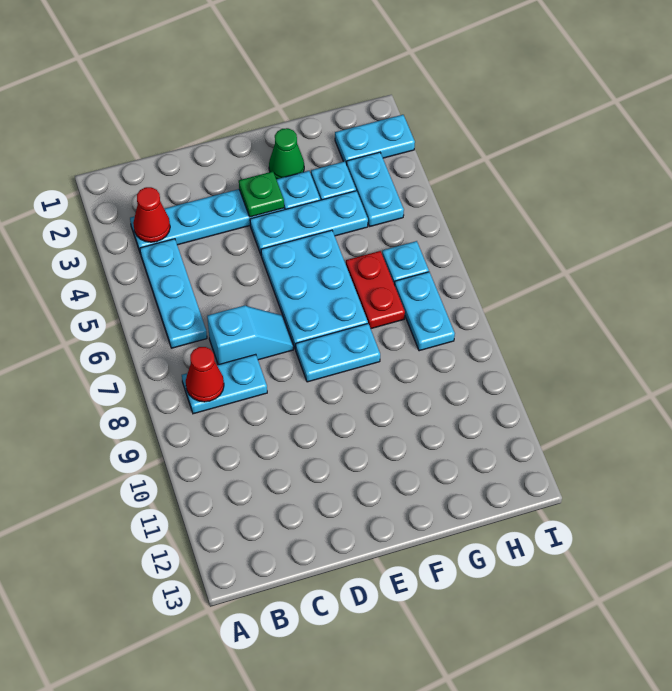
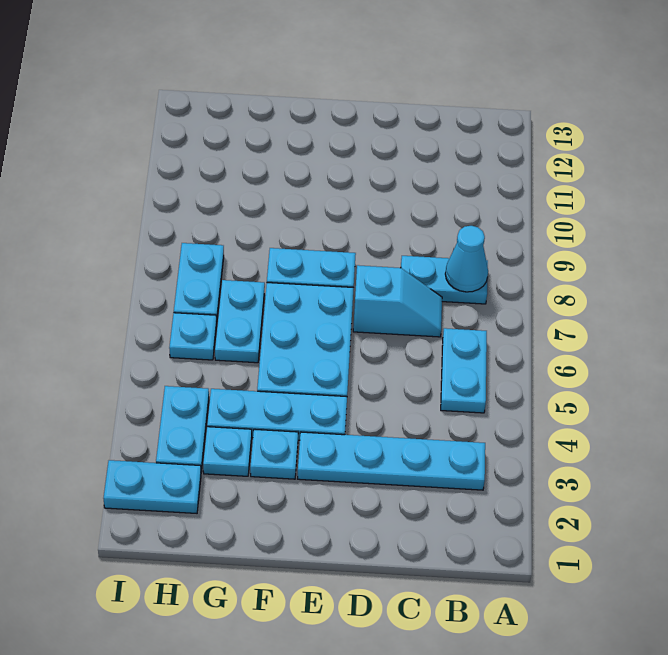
red 1x1 cone [133,187,170,242] -> none
cyan 1x3 plate [140,239,207,348] -> cyan 1x2 plate [441,328,487,413]
red 1x1 cone [186,347,224,402] -> cyan 1x1 cone [445,226,488,292]
cyan 1x2 slope [207,306,293,365] -> cyan 1x2 slope turned to [353,265,442,337]
green 1x1 plate [239,172,284,217] -> none
green 1x1 cone [269,128,304,179] -> none
red 1x2 plate [346,251,405,329] -> cyan 1x2 plate [215,280,265,363]

